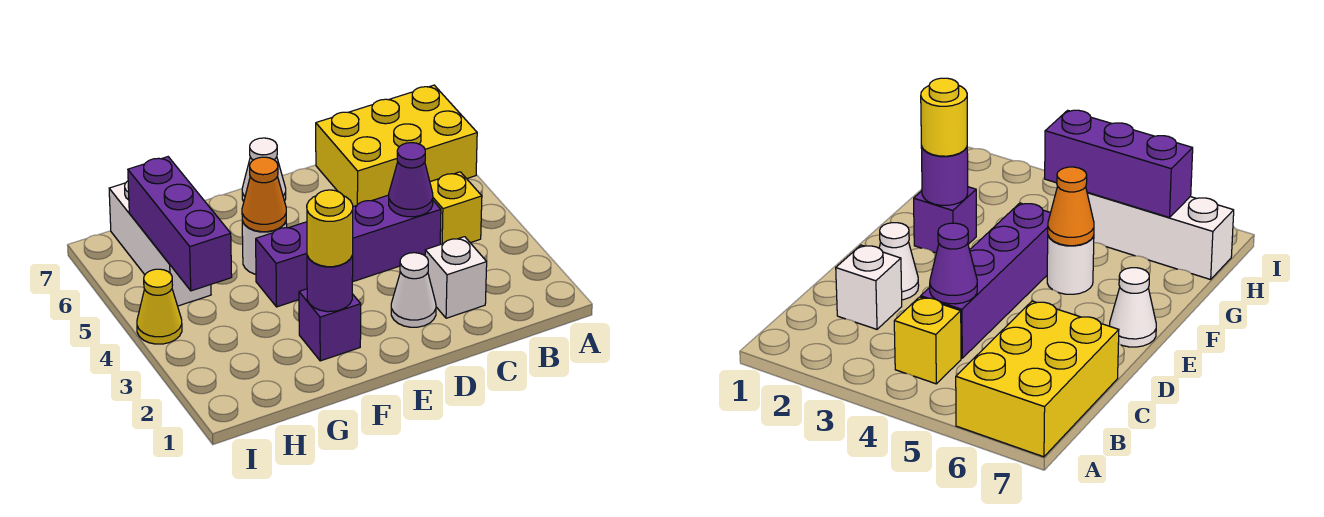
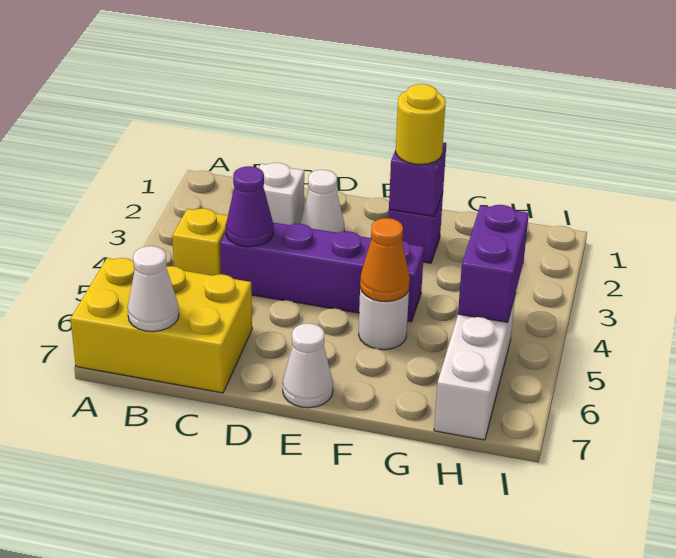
none -> white 1x1 cone [128,246,179,332]
purple 1x1 round brick [307,255,353,312] -> purple 1x1 brick [389,143,446,216]
purple 1x3 brick [128,157,232,291] -> purple 1x2 brick [458,205,529,322]
yellow 1x1 cone [137,269,182,344] -> none

